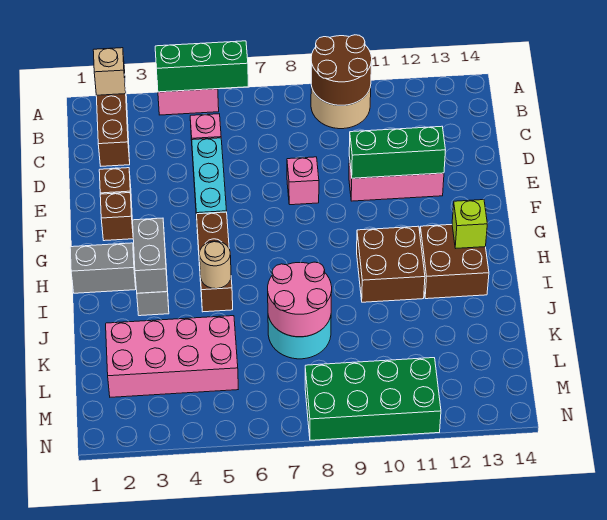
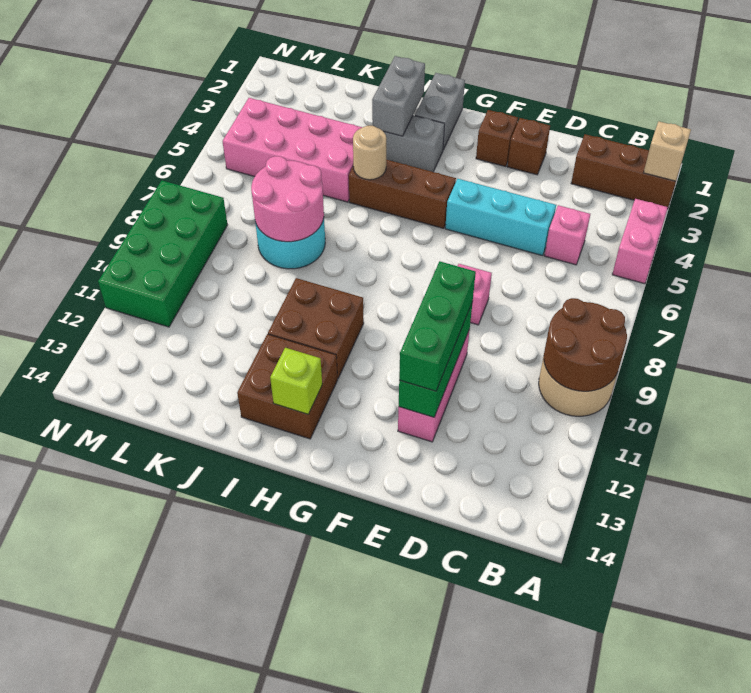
green 1x3 brick [155,41,248,92] -> green 1x3 brick moved to [399,261,476,391]
grey 1x2 brick [133,218,168,293] -> grey 1x2 brick turned to [372,56,425,136]
pink 2x4 brick [106,316,238,397] -> pink 2x4 brick turned to [223,98,362,202]

